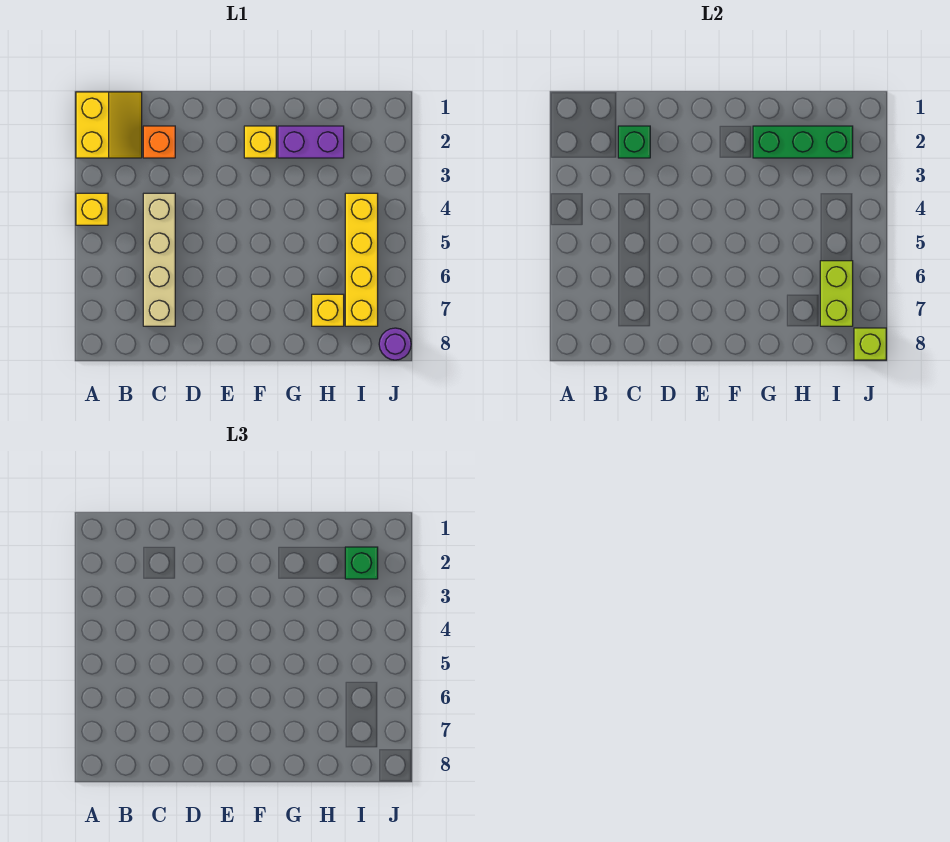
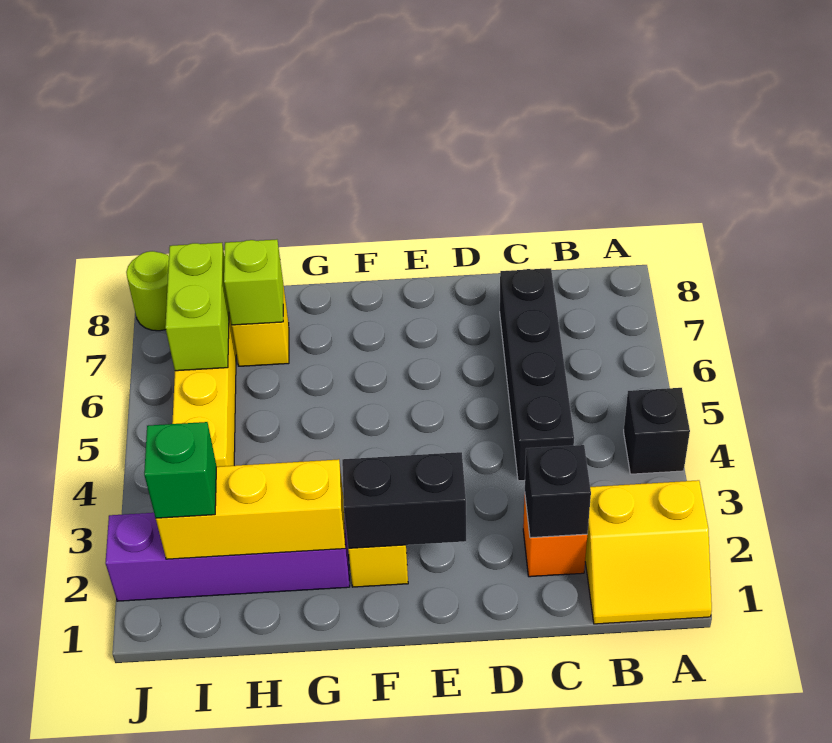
yellow 2x2 slope [76,92,142,158] -> yellow 2x2 slope turned to [585,480,712,624]
yellow 1x1 brick [76,193,108,225] -> black 1x1 brick [624,388,690,474]
green 1x1 brick [618,126,650,158] -> black 1x1 brick [525,445,591,538]
tan 1x4 brick [143,193,175,326] -> black 1x4 brick [500,268,574,481]
none -> black 1x2 brick [342,452,466,548]
purple 1x2 brick [278,126,344,158] -> purple 1x4 brick [106,513,350,601]
green 1x3 brick [753,126,853,158] -> yellow 1x3 brick [156,459,345,559]
purple 1x1 round brick [379,328,411,360] -> lime 1x1 round brick [126,251,169,331]
lime 1x1 brick [854,328,886,360] -> lime 1x1 brick moved to [224,239,283,325]

